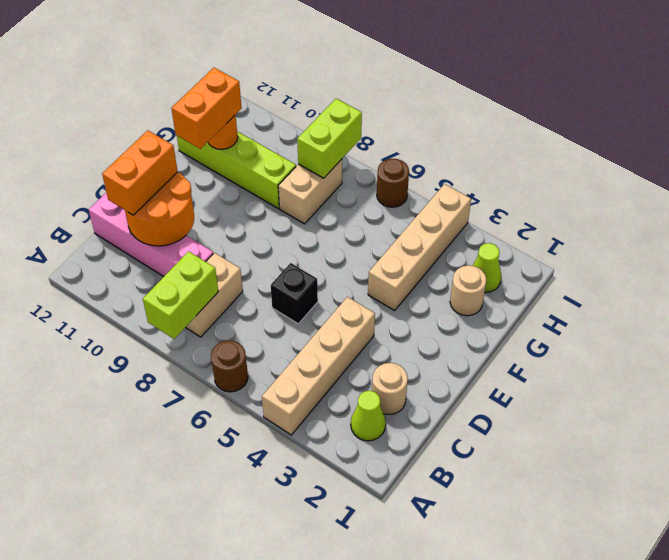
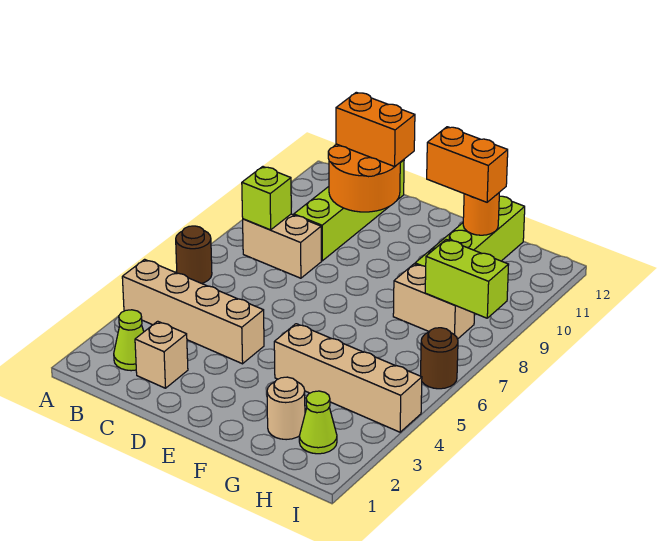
lime 1x2 brick [143,251,218,339] -> lime 1x1 brick [242,167,291,230]
tan 1x1 round brick [372,363,408,415] -> tan 1x1 brick [135,321,188,388]
pink 1x4 brick [89,193,213,277] -> lime 1x4 brick [294,160,404,261]
black 1x1 brick [271,263,318,324] -> none

